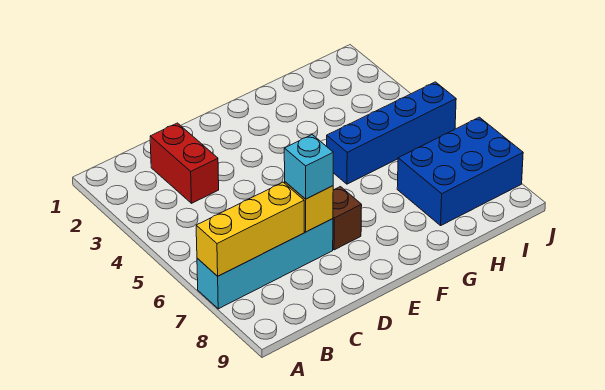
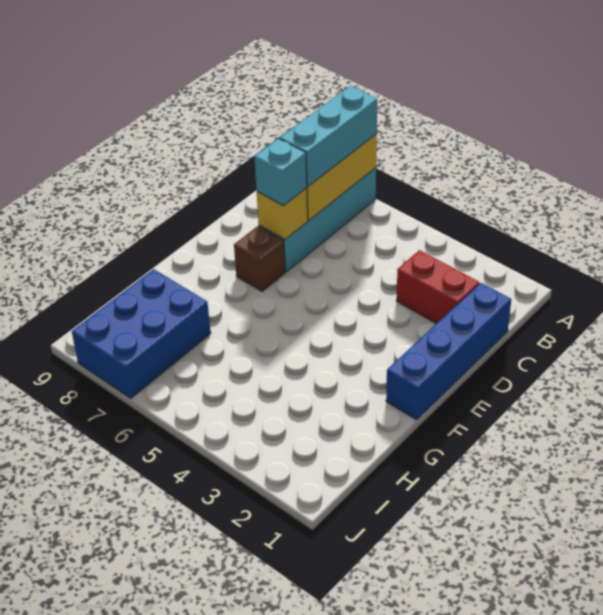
none -> cyan 1x3 brick [280,86,377,187]
blue 1x4 brick [327,82,456,184] -> blue 1x4 brick moved to [386,283,511,420]

